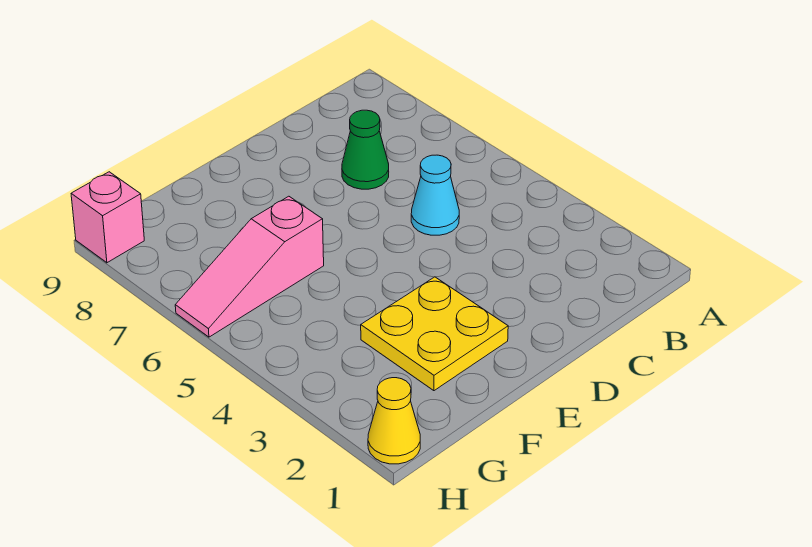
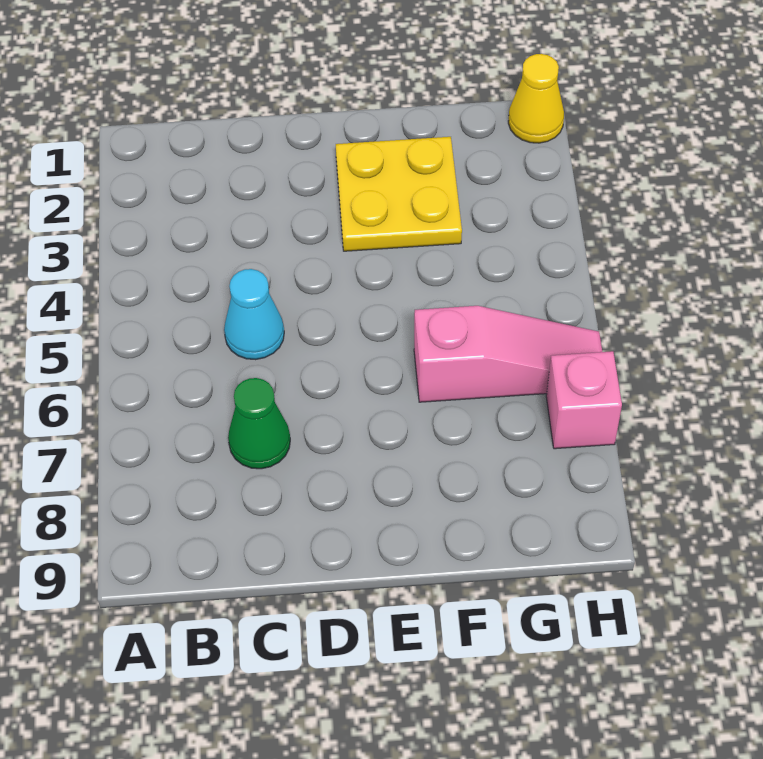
pink 1x1 brick [71,172,144,263] -> pink 1x1 brick moved to [546,351,622,449]

